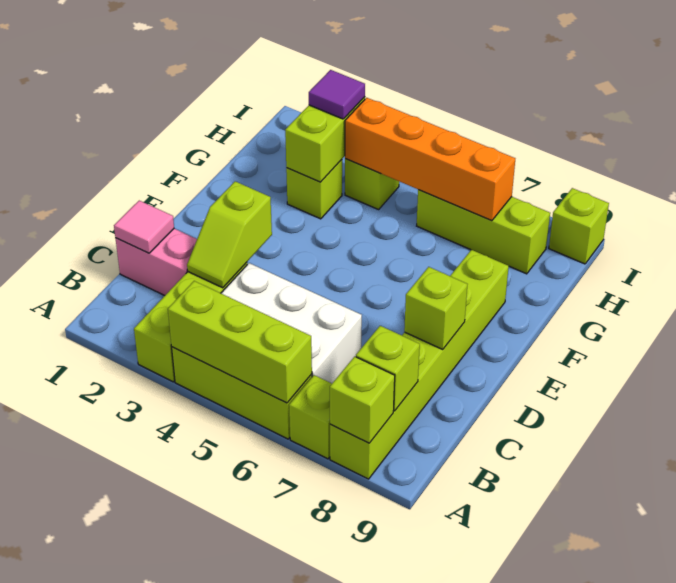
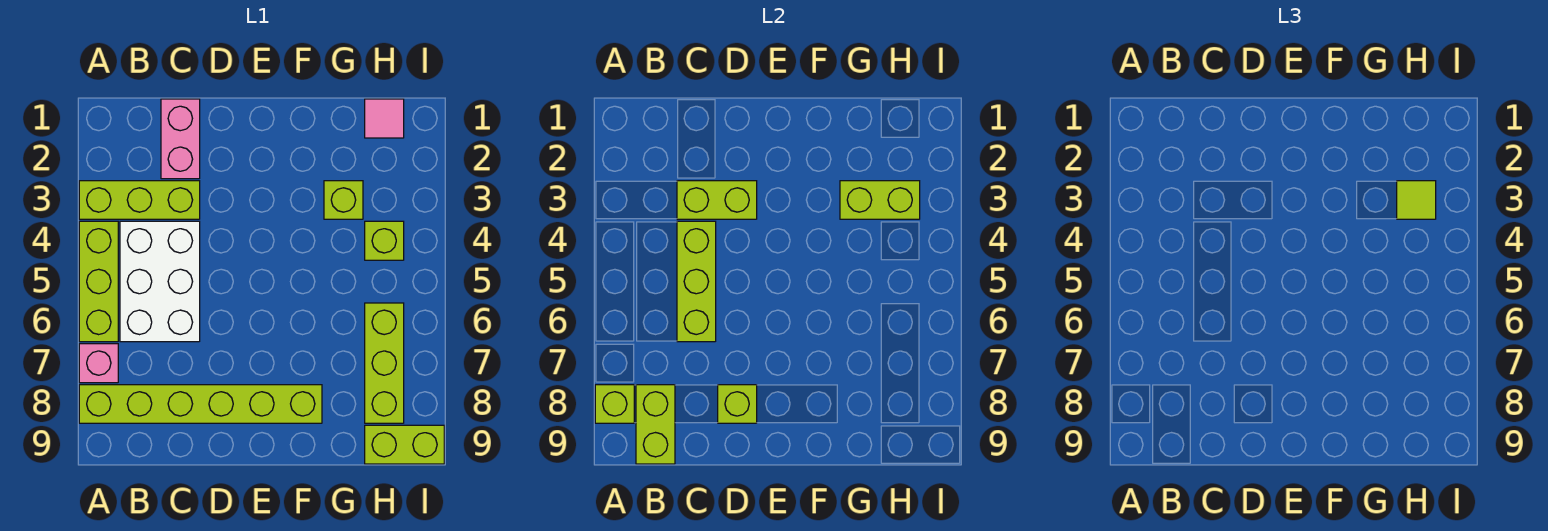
lime 1x3 brick [168,281,312,403] -> lime 1x3 brick moved to [677,221,716,342]
lime 1x1 brick [289,375,332,459] -> pink 1x1 brick [79,344,118,383]
lime 1x1 brick [356,326,420,411] -> lime 1x2 brick [636,385,675,464]
pink 1x1 tile [114,201,174,253] -> pink 1x1 tile moved to [365,99,404,138]
lime 1x2 slope [187,181,272,288] -> lime 1x2 brick [677,181,757,219]
purple 1x1 tile [309,70,365,119] -> lime 1x1 tile [1397,181,1436,219]
orange 1x4 brick [345,98,515,221] -> none
lime 1x1 brick [549,188,609,264] -> lime 1x2 brick [365,425,444,464]

